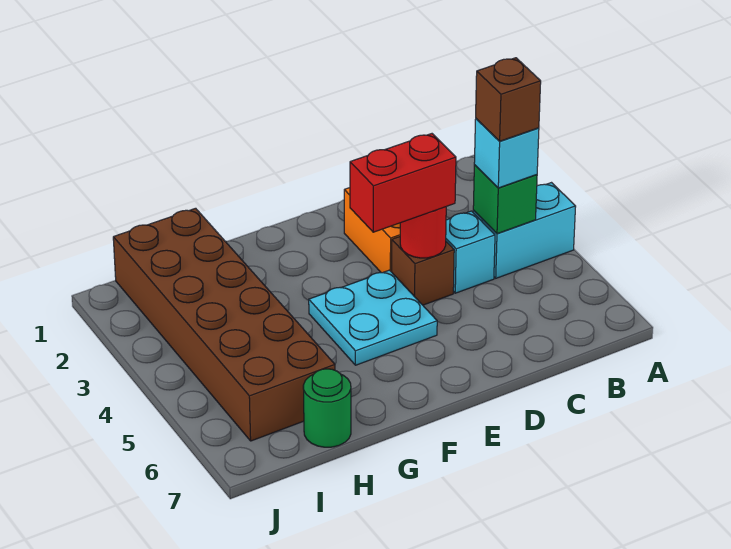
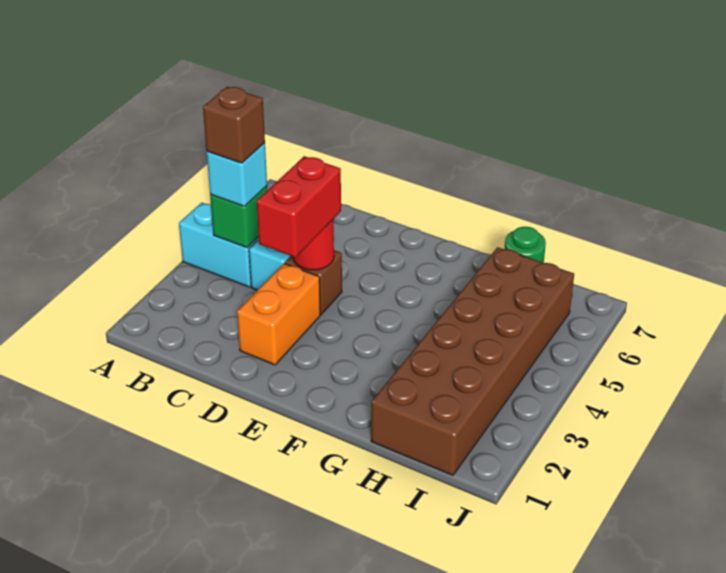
red 1x2 brick [350,134,456,232] -> red 1x2 brick turned to [257,156,341,257]
cyan 2x2 plate [309,270,437,365] -> none

